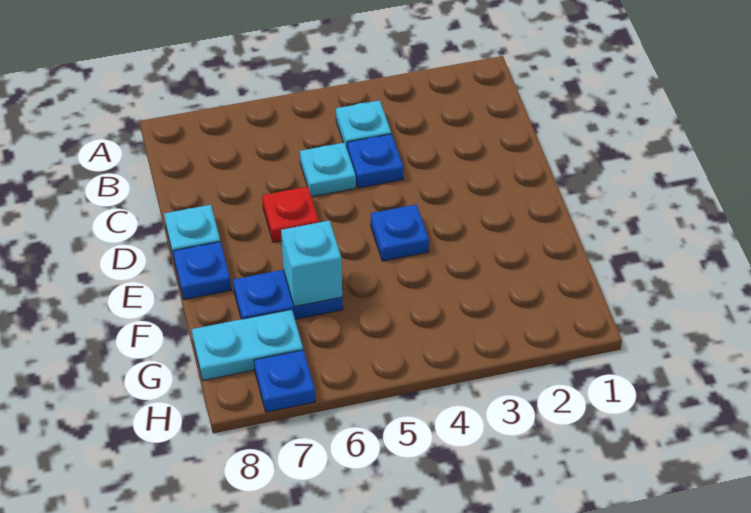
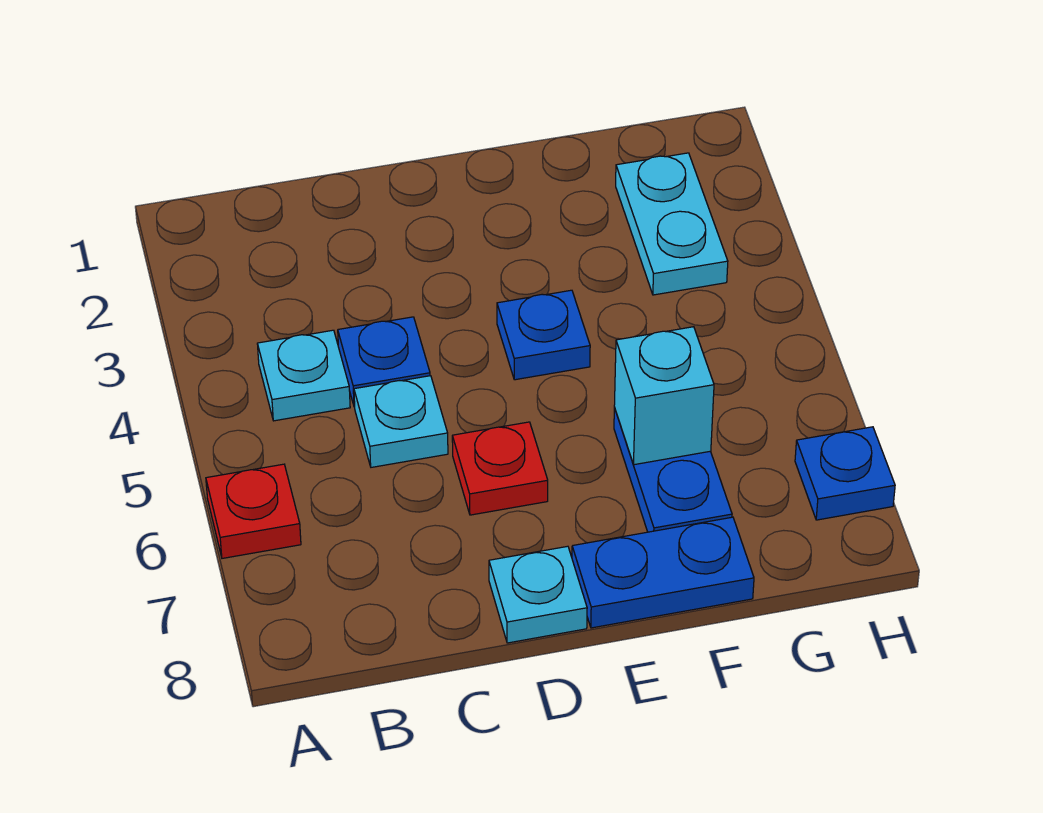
none -> red 1x1 plate [206,464,301,558]
blue 1x1 plate [173,242,231,300] -> blue 1x2 plate [572,517,754,628]
cyan 1x2 plate [192,309,303,380] -> cyan 1x2 plate moved to [616,153,728,295]

